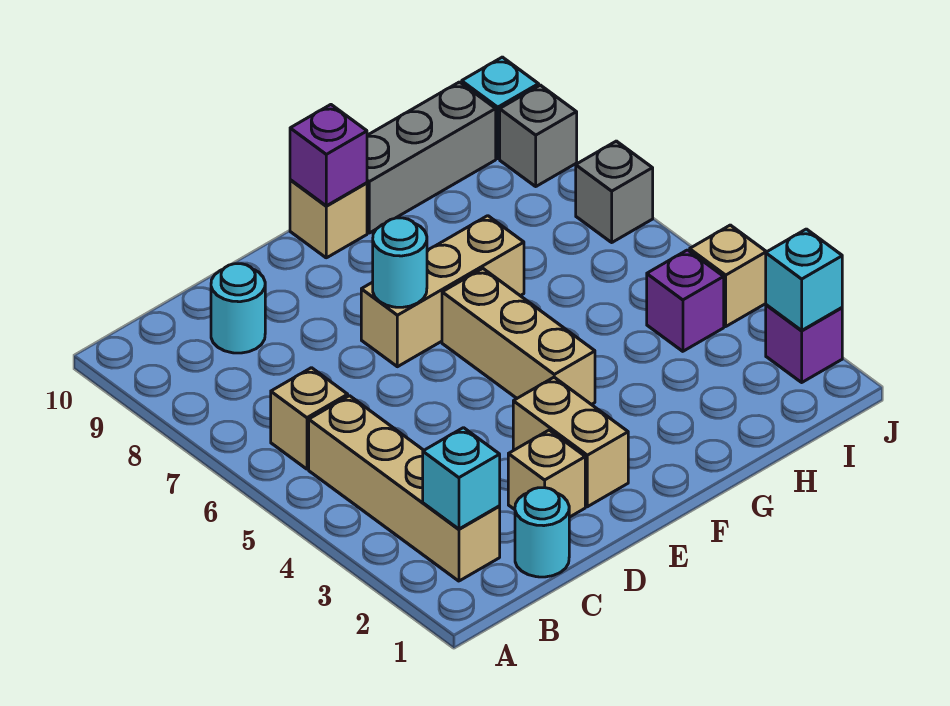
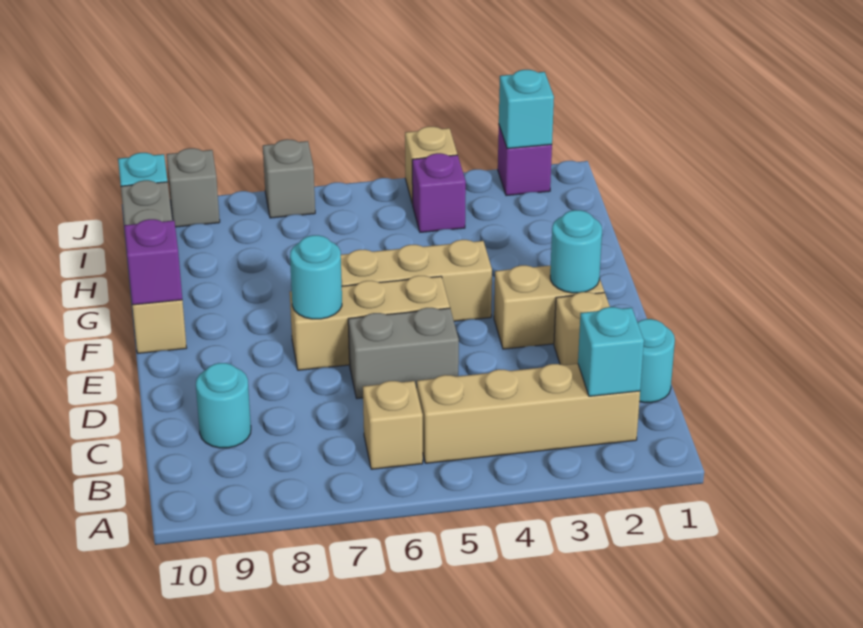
none -> grey 1x2 brick [348,308,459,399]
none -> cyan 1x1 round brick [550,210,602,293]
tan 1x3 brick [361,216,524,367] -> tan 1x3 brick turned to [290,276,450,370]

